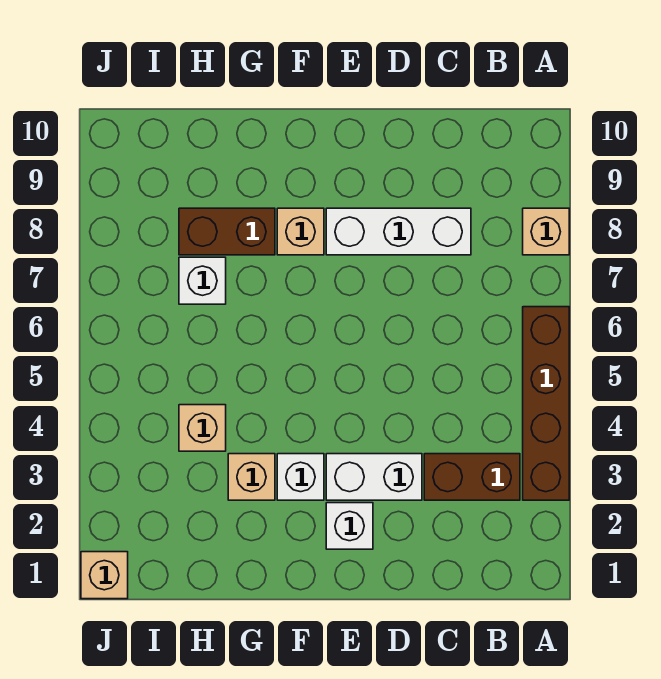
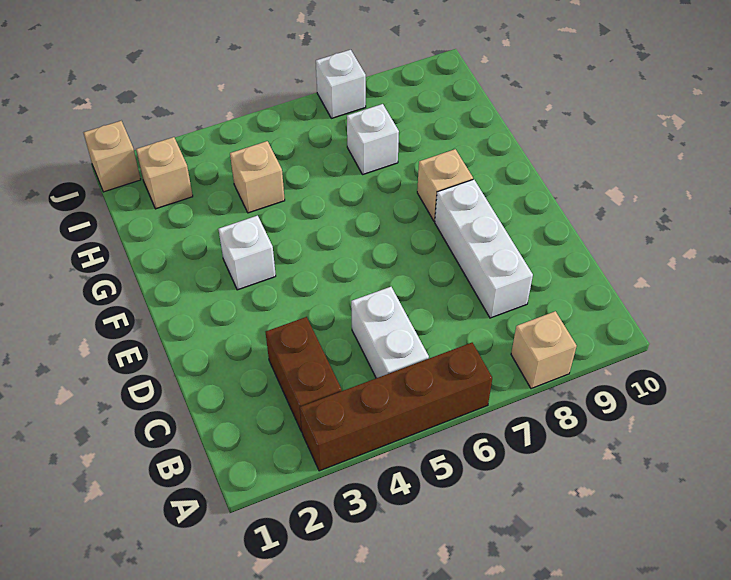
white 1x2 brick [326,454,422,500] -> white 1x2 brick moved to [351,287,429,378]
white 1x1 brick [326,503,373,549] -> white 1x1 brick moved to [316,50,366,118]
tan 1x1 brick [228,454,275,500] -> tan 1x1 brick moved to [136,137,193,209]
brown 1x2 brick [179,208,275,255] -> none

